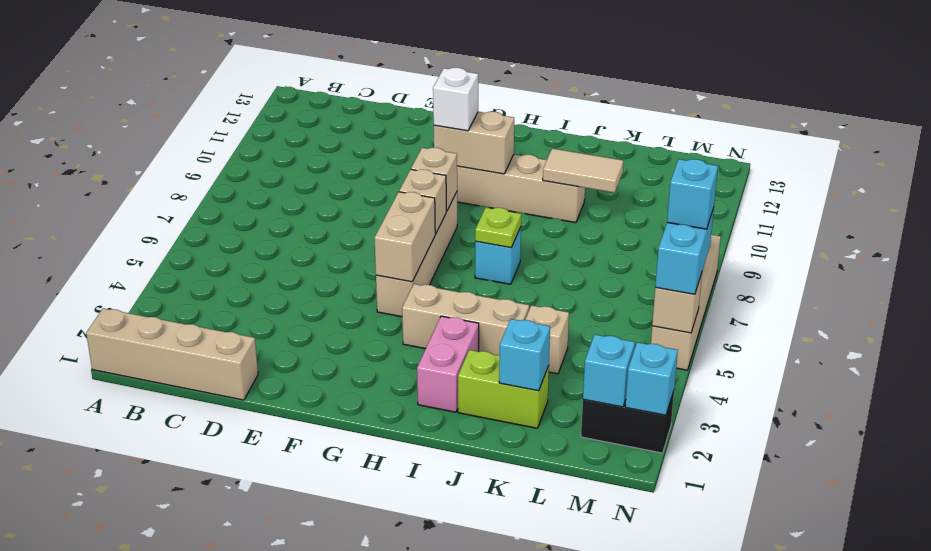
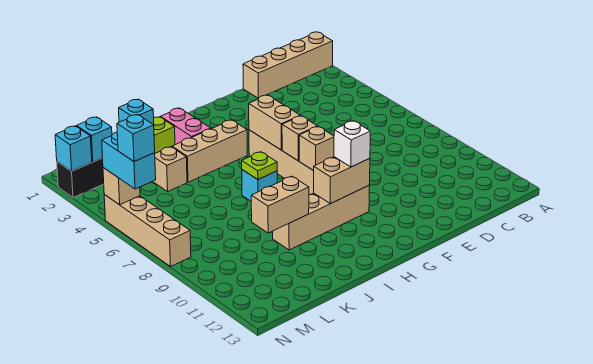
tan 1x2 tile [543,149,623,193] -> tan 1x2 brick [251,176,309,233]

